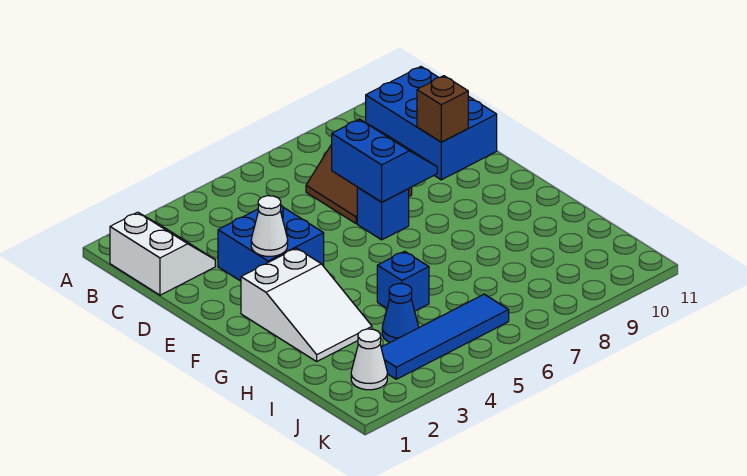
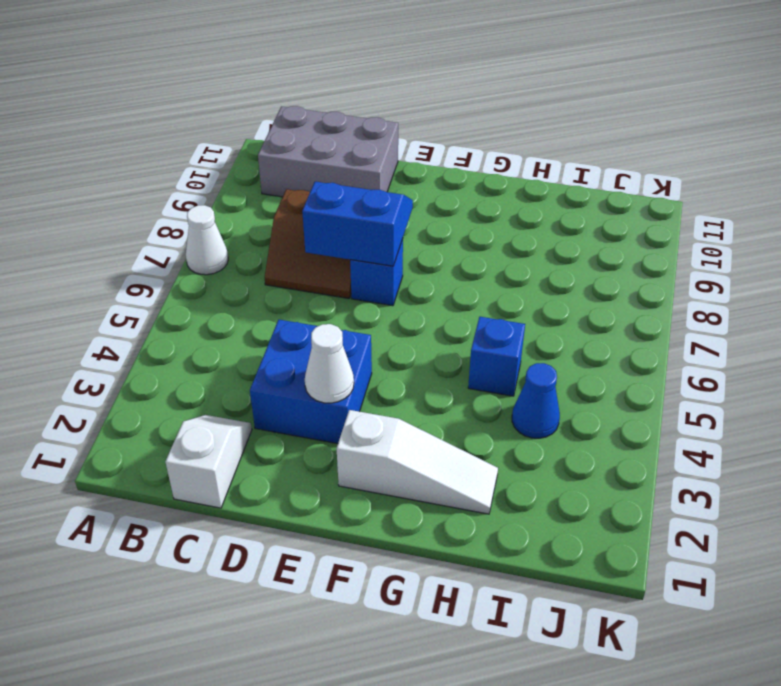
white 2x2 slope [110,212,215,295] -> white 1x2 slope [165,415,252,508]
blue 2x3 brick [366,67,497,180] -> grey 2x3 brick [258,106,398,197]
brown 1x1 brick [417,76,468,142] -> none
white 2x3 slope [241,248,372,361] -> white 1x3 slope [337,410,498,514]
white 1x1 cone [351,329,387,390] -> white 1x1 cone moved to [186,205,228,275]
blue 1x4 tile [381,294,509,379] -> none

